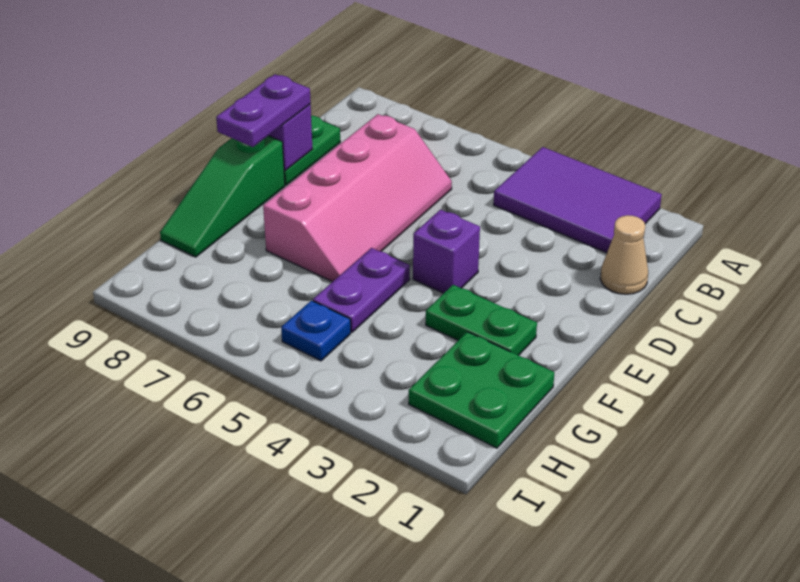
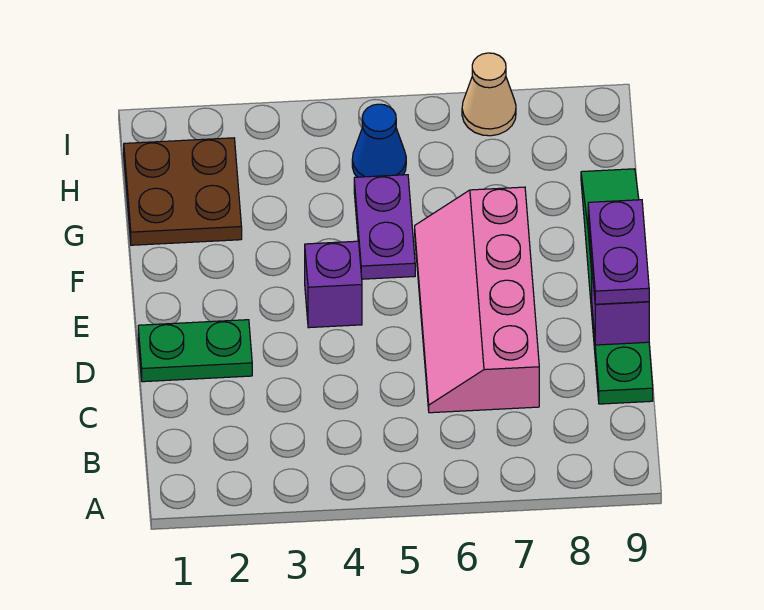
purple 2x3 tile [494,147,662,253] -> none
tan 1x1 cone [600,215,648,294] -> tan 1x1 cone moved to [462,53,516,136]
green 1x2 plate [426,285,537,355] -> green 1x2 plate moved to [138,320,252,382]
green 2x2 plate [409,332,554,448] -> brown 2x2 plate [124,138,242,245]
blue 1x1 plate [281,300,351,361] -> blue 1x1 cone [352,104,406,177]

